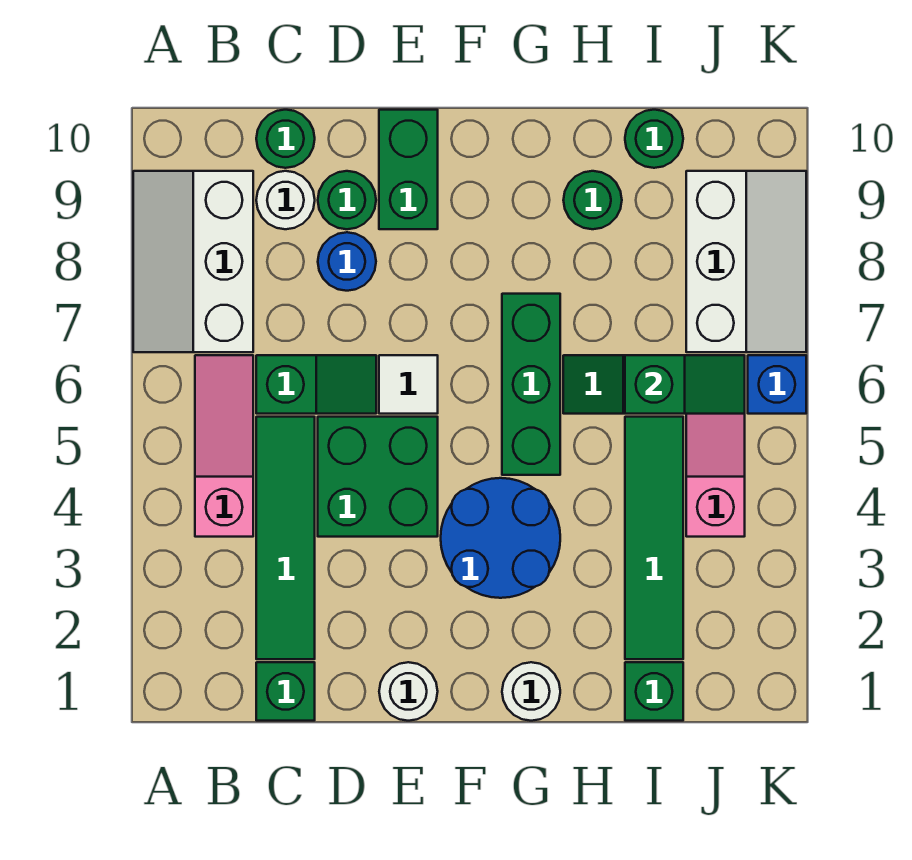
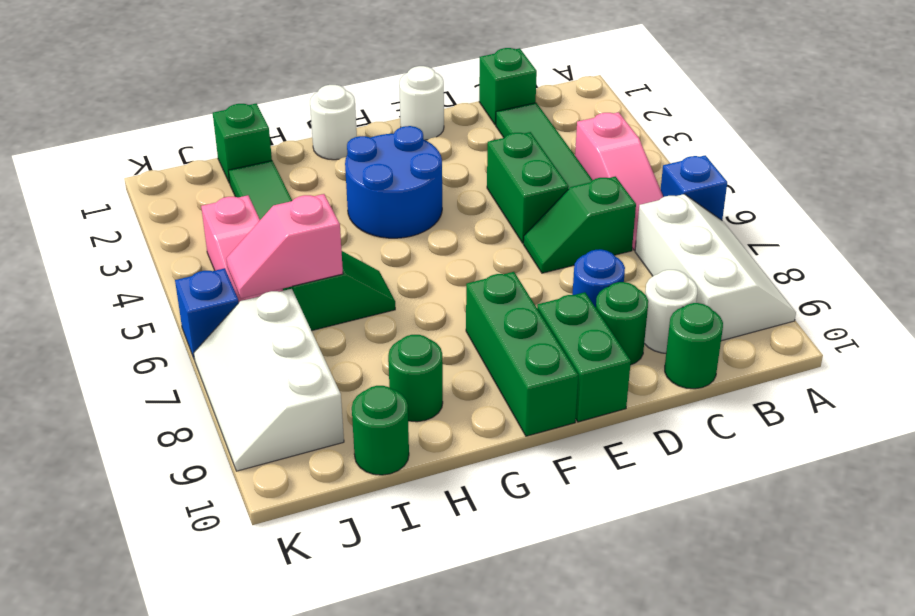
none -> blue 1x1 brick [661,155,727,220]
green 2x2 brick [318,417,438,537] -> green 1x2 brick [487,132,569,243]
white 1x1 tile [379,355,438,414] -> none
green 1x3 brick [502,294,560,475] -> green 1x3 brick moved to [466,272,578,436]
green 1x2 slope [625,355,745,414] -> pink 1x2 slope [226,194,343,299]

